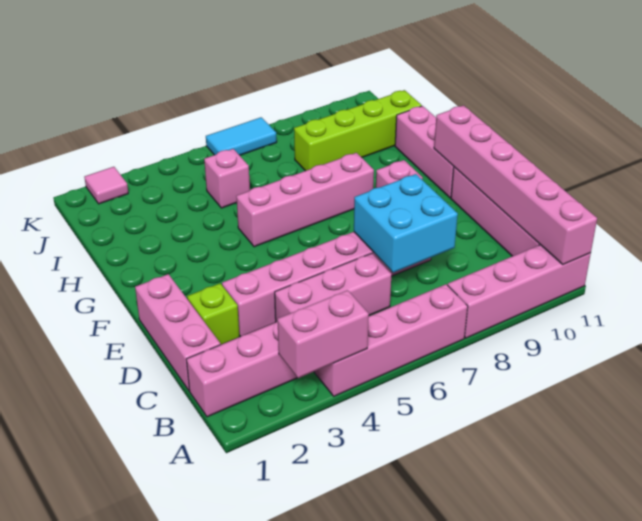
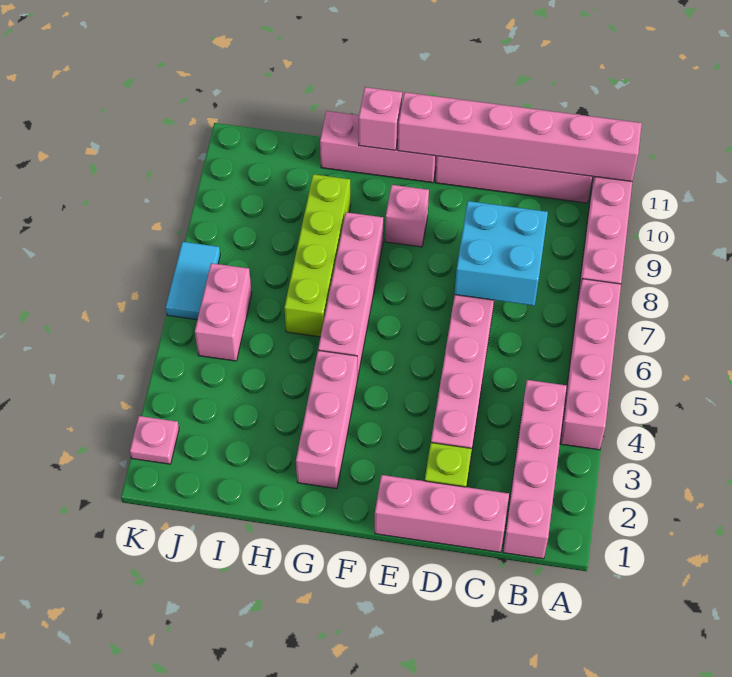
pink 1x2 brick [278,290,369,378] -> pink 1x2 brick moved to [195,263,252,361]
pink 1x3 brick [275,253,391,322] -> pink 1x3 brick moved to [296,350,358,489]
pink 1x1 brick [204,149,250,208] -> pink 1x1 brick moved to [359,87,402,150]
lime 1x4 brick [294,90,422,171] -> lime 1x4 brick moved to [284,174,351,337]
pink 1x1 tile [84,167,128,204] -> pink 1x1 plate [130,416,179,464]

